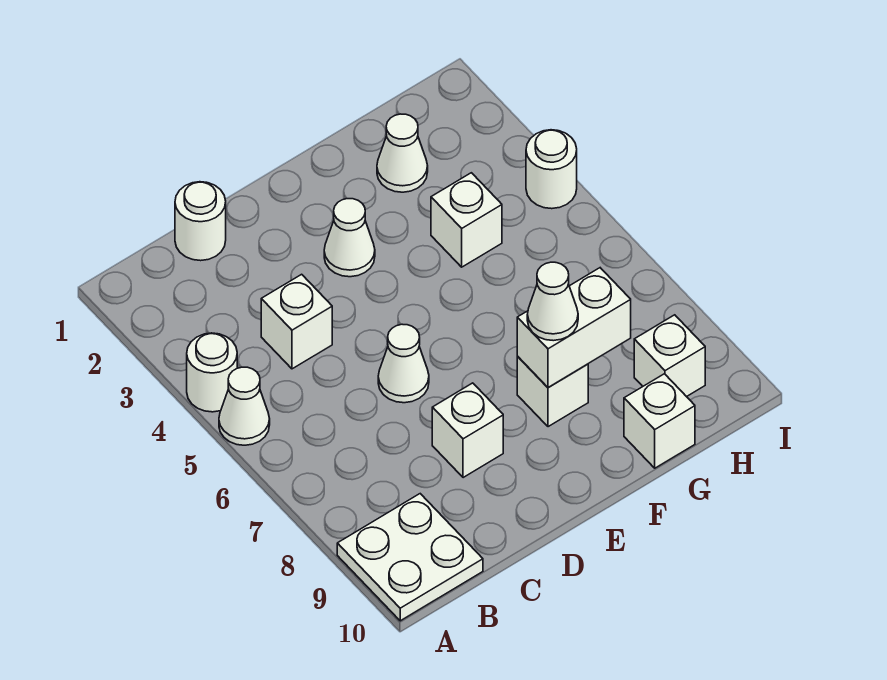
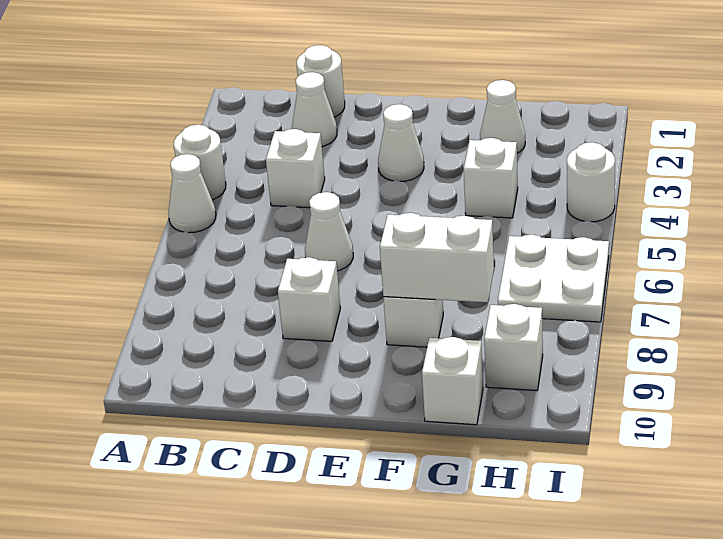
white 2x2 plate [337,494,483,621] -> white 2x2 plate moved to [498,235,609,322]
white 1x1 cone [527,262,578,341] -> white 1x1 cone moved to [292,72,337,147]

